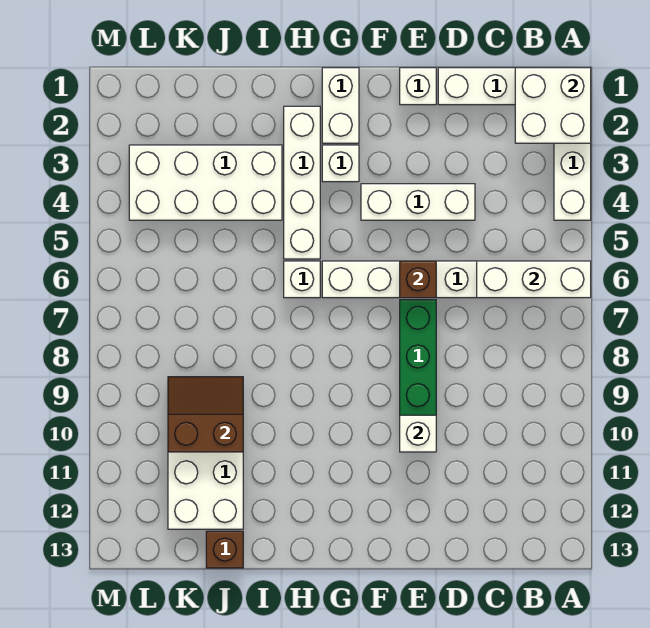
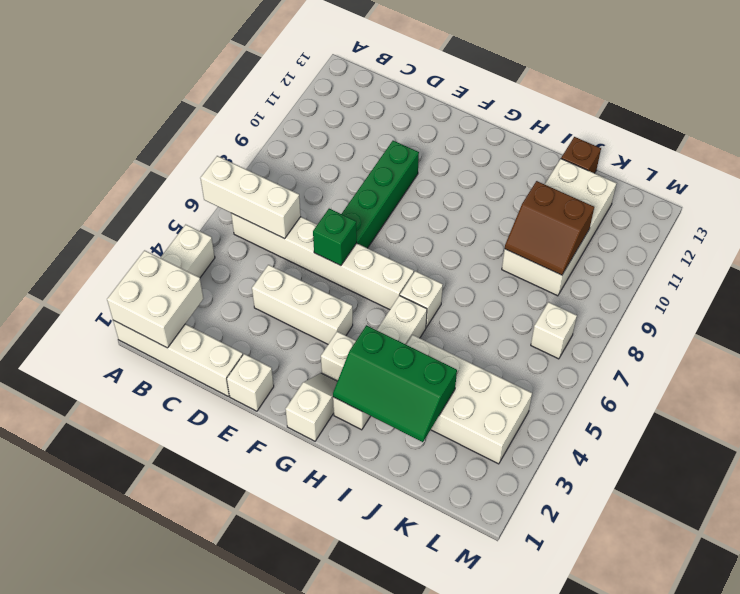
brown 1x1 brick [400,261,436,298] -> green 1x1 brick [313,209,357,266]
white 1x1 brick [400,415,436,452] -> white 1x1 brick moved to [531,302,577,359]
white 1x2 brick [322,68,359,143] -> white 1x2 slope [286,373,337,441]
none -> green 2x3 slope [333,325,457,442]

